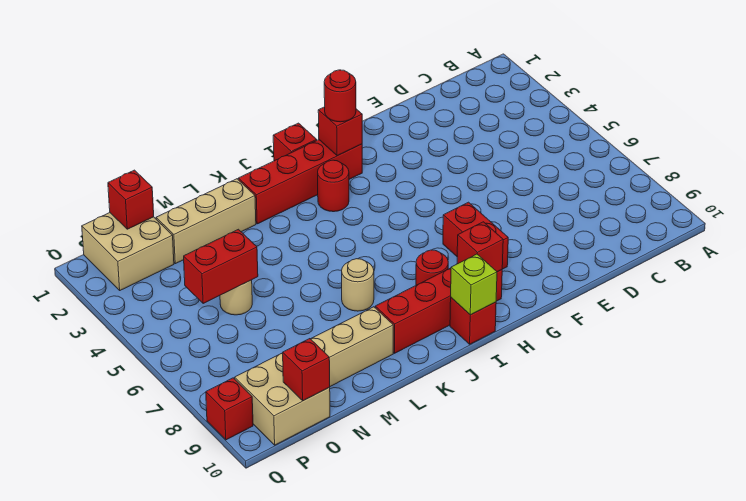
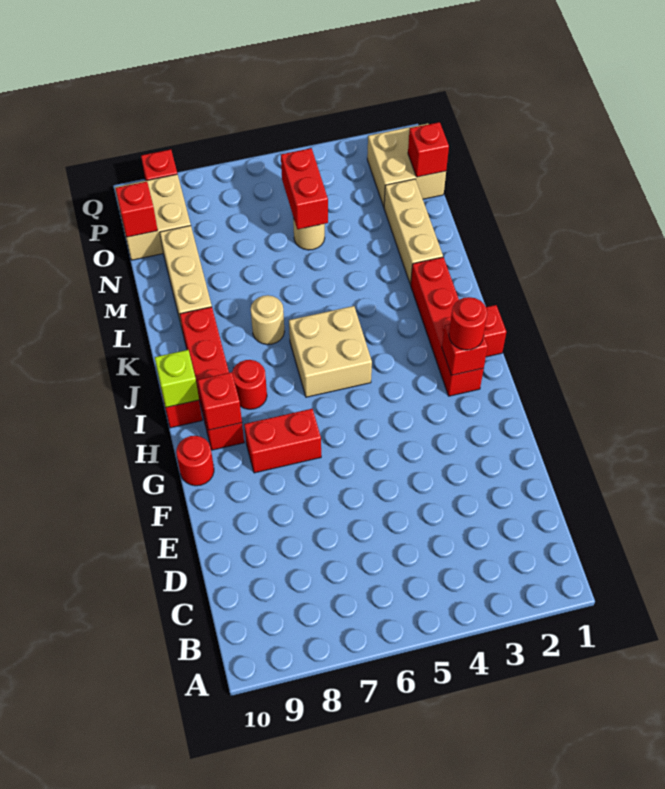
red 1x1 round brick [318,160,349,212] -> red 1x1 round brick moved to [176,436,214,486]
none -> tan 2x2 brick [289,306,372,397]

